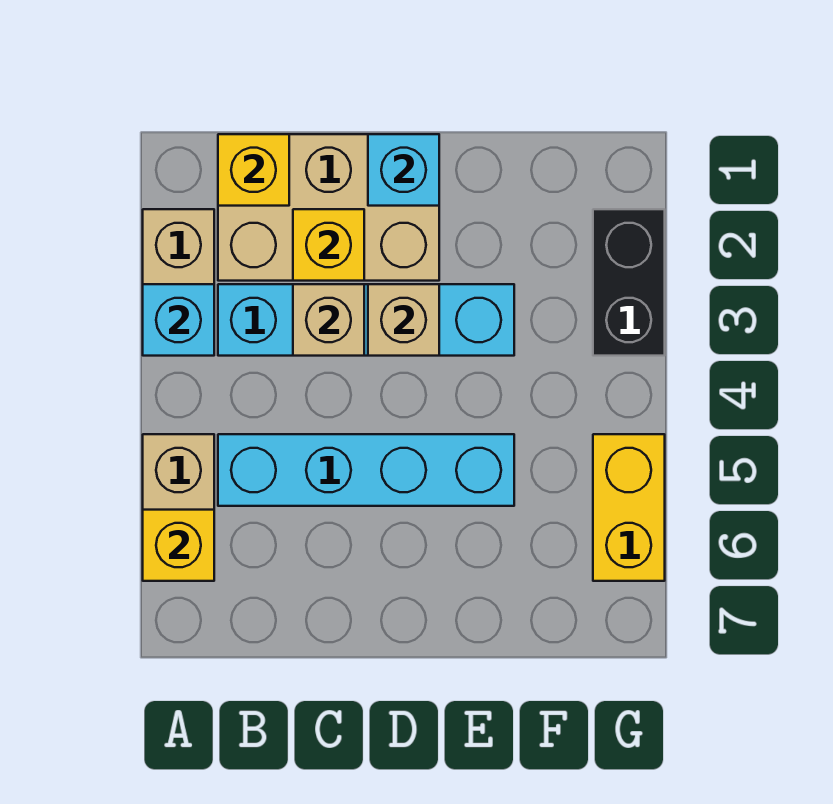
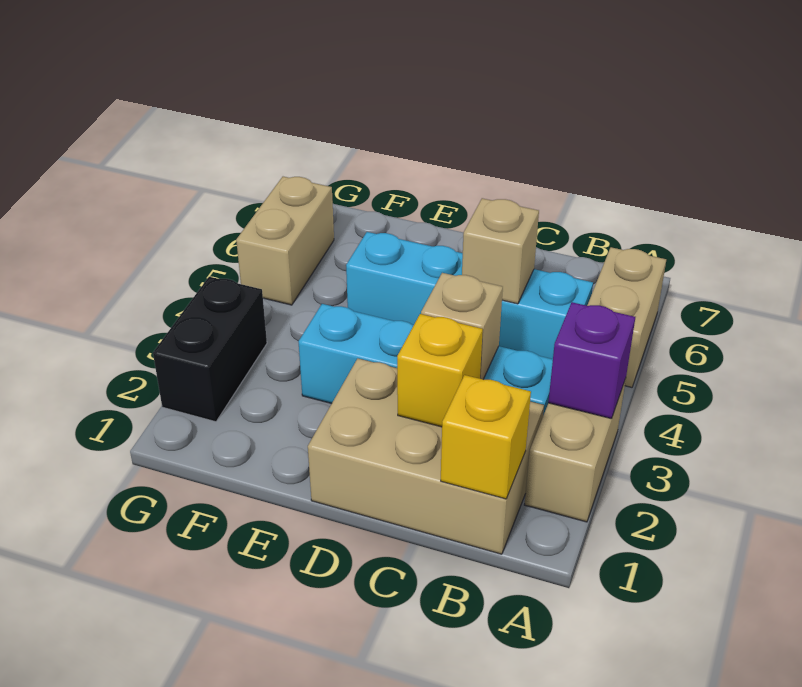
cyan 1x1 brick [143,284,214,356] -> purple 1x1 brick [548,302,635,419]
yellow 1x1 brick [143,510,214,581] -> none
cyan 1x1 brick [368,134,439,206] -> none
tan 1x1 brick [368,284,439,356] -> tan 1x1 brick moved to [462,198,539,304]
yellow 1x2 brick [593,434,665,581] -> tan 1x2 brick [236,177,334,305]

